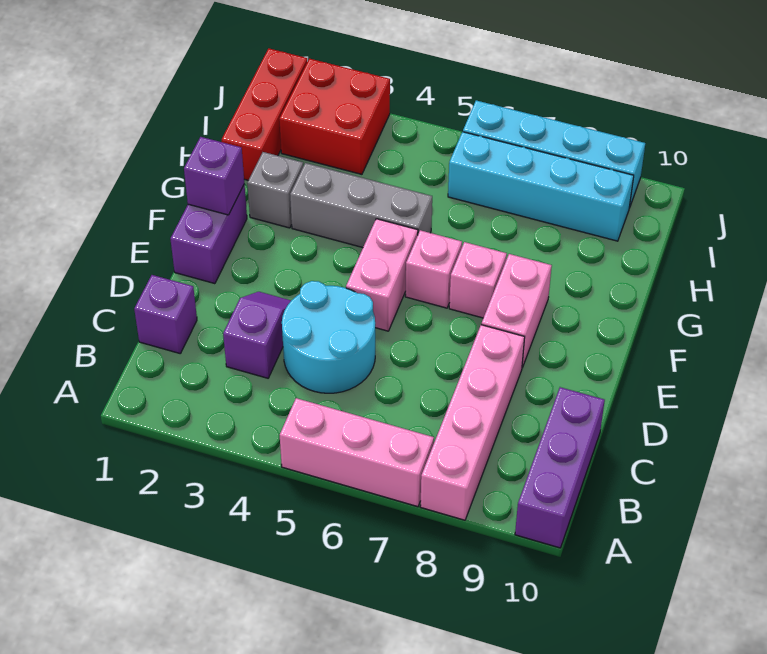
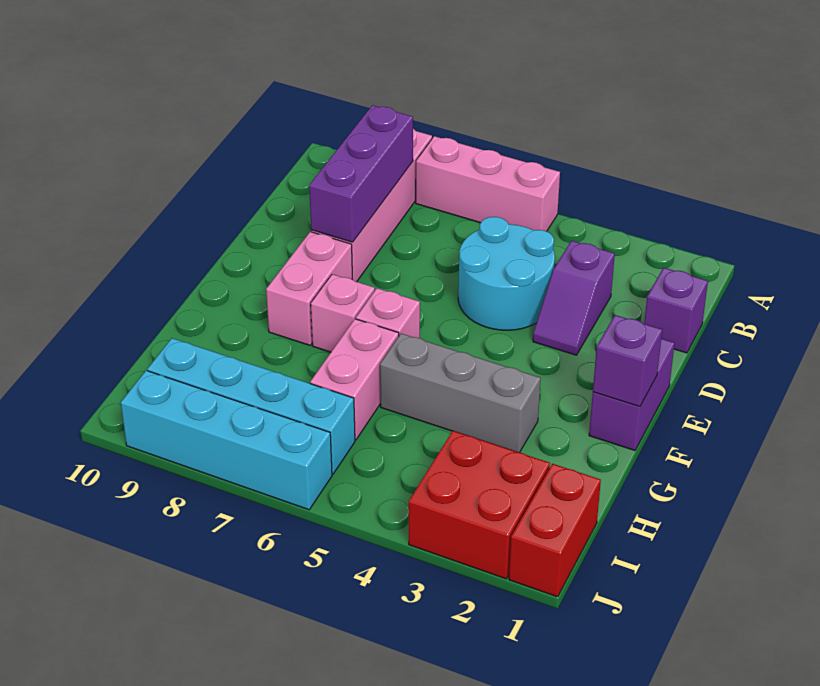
purple 1x3 brick [515,387,605,548] -> purple 1x3 brick moved to [309,105,413,242]
pink 1x2 brick [346,219,418,331] -> pink 1x2 brick moved to [310,319,399,440]
grey 1x1 brick [247,152,303,228] -> none
red 1x3 brick [222,48,307,180] -> red 1x2 brick [509,464,601,597]

